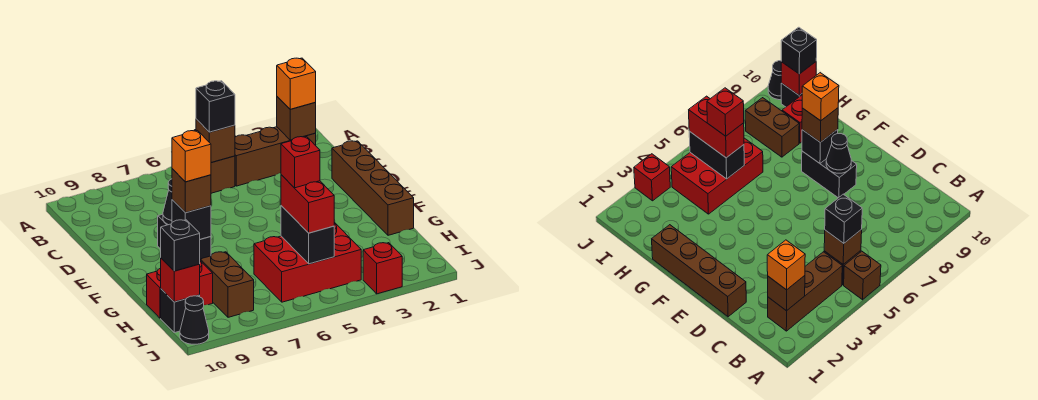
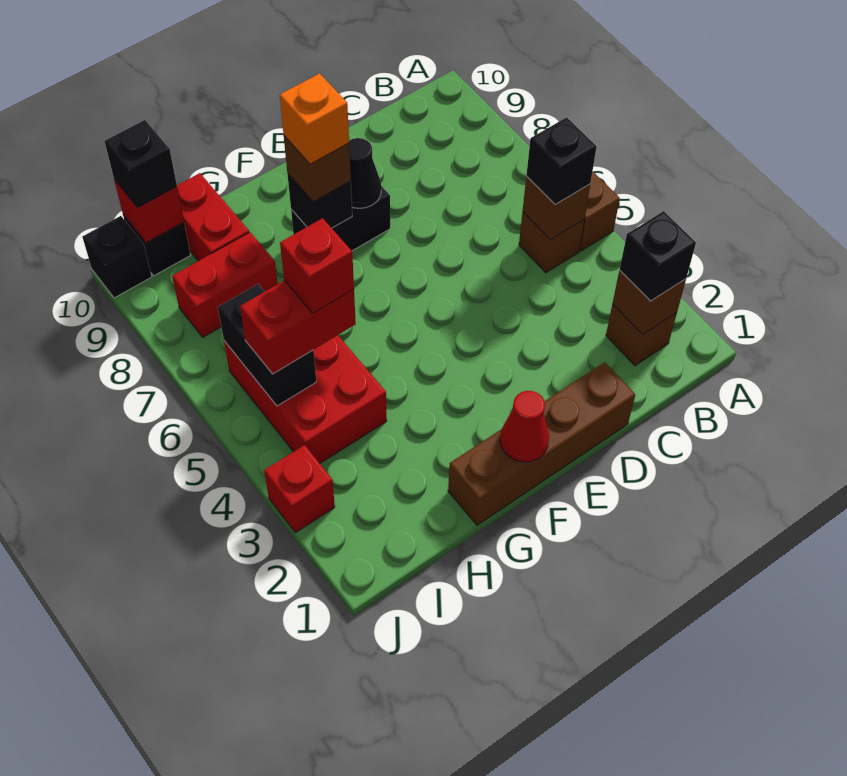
brown 1x3 brick [235,127,316,186] -> brown 1x1 brick [606,304,677,366]
orange 1x1 brick [277,58,316,109] -> black 1x1 brick [619,211,696,301]
none -> red 1x1 cone [500,391,549,462]
black 1x2 brick [281,206,334,264] -> black 1x2 brick turned to [218,284,316,406]
brown 1x2 brick [200,252,254,317] -> red 1x2 brick [172,232,278,337]
black 1x1 cone [180,296,209,344] -> black 1x1 brick [82,216,152,298]

